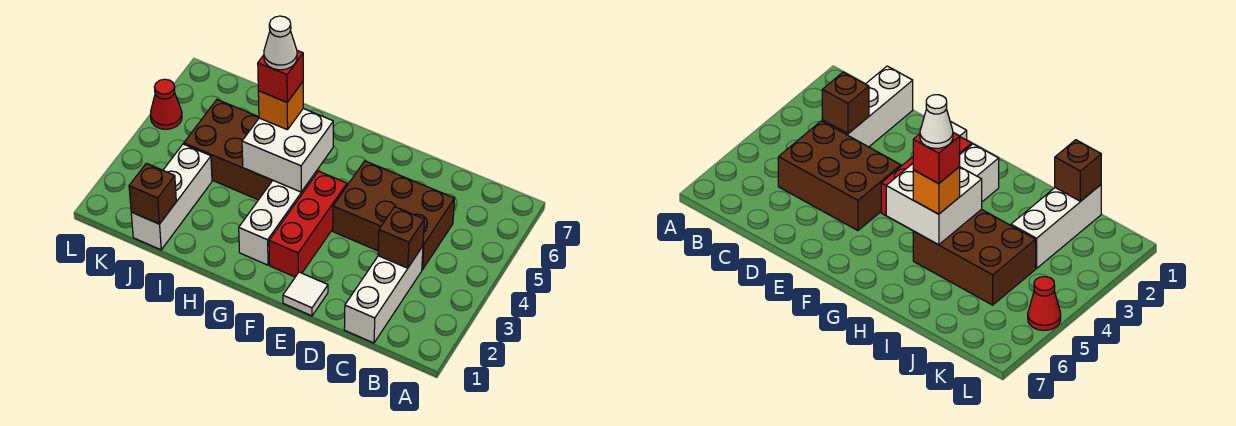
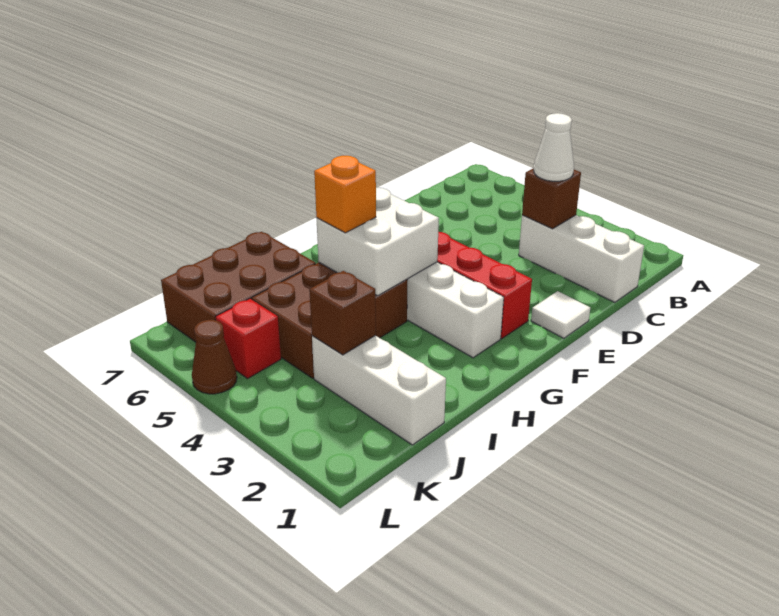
brown 2x3 brick [333,161,455,270] -> brown 2x3 brick moved to [161,232,316,342]
red 1x1 brick [258,51,303,102] -> red 1x1 brick moved to [216,299,281,378]
white 1x1 cone [264,16,297,70] -> white 1x1 cone moved to [534,113,574,181]
brown 1x1 brick [129,163,176,224] -> brown 1x1 brick moved to [309,271,376,355]
red 1x1 cone [150,79,182,129] -> brown 1x1 cone [192,320,237,394]

